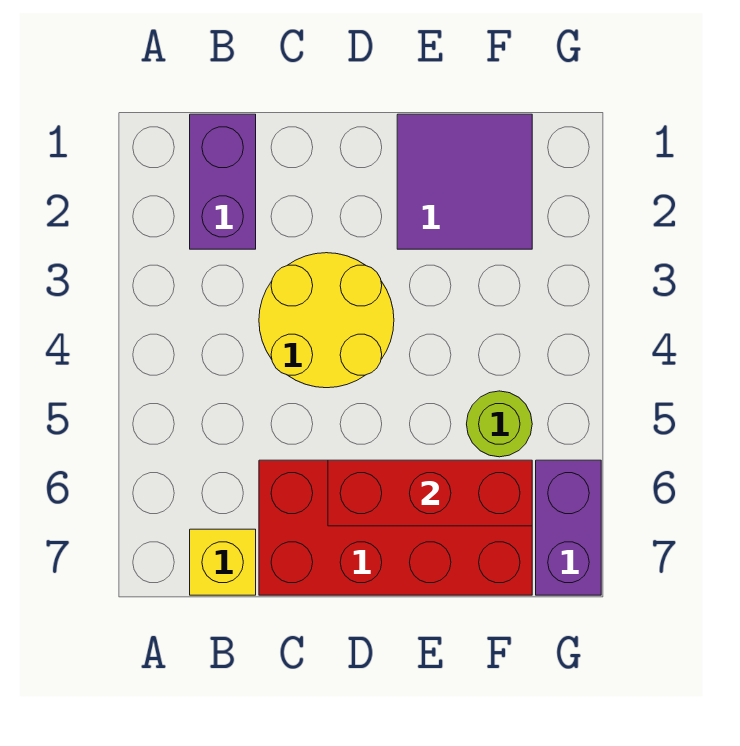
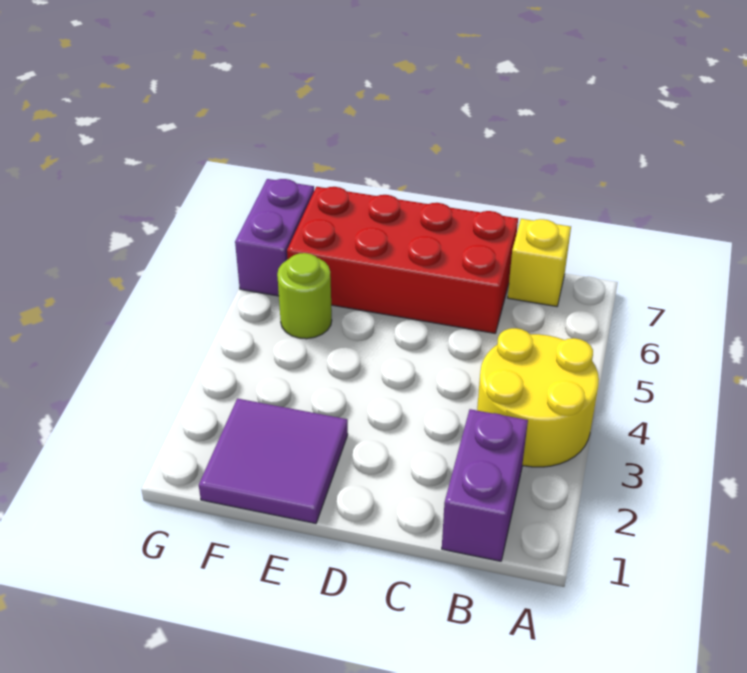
yellow 2x2 round brick [259,253,394,388] -> yellow 2x2 round brick moved to [477,328,599,467]
red 1x3 brick [328,460,532,526] -> none

